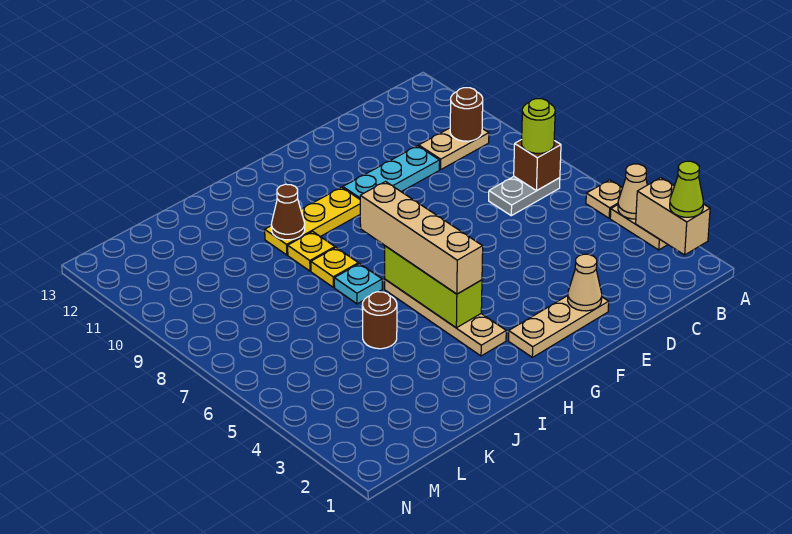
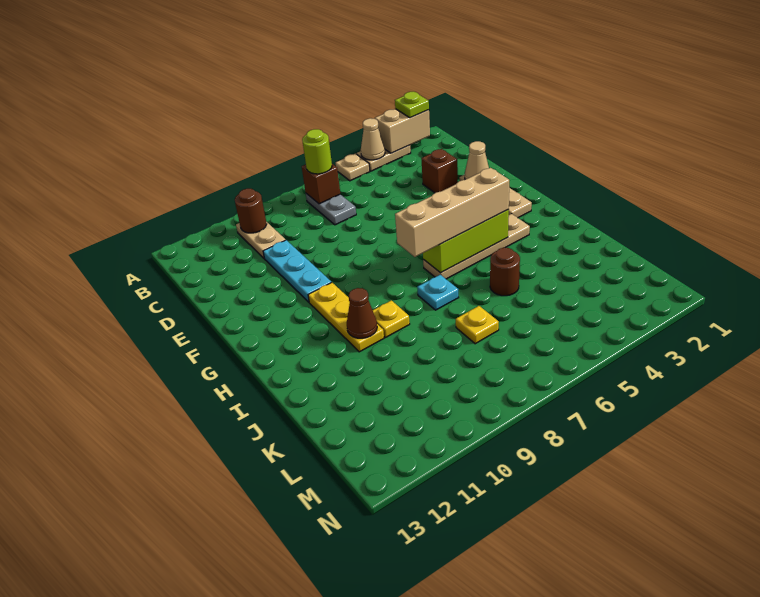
lime 1x1 cone [670,161,703,217] -> lime 1x1 plate [395,92,429,118]
none -> brown 1x1 brick [421,149,458,193]
yellow 1x1 plate [311,248,358,287] -> yellow 1x1 plate moved to [456,306,499,344]

